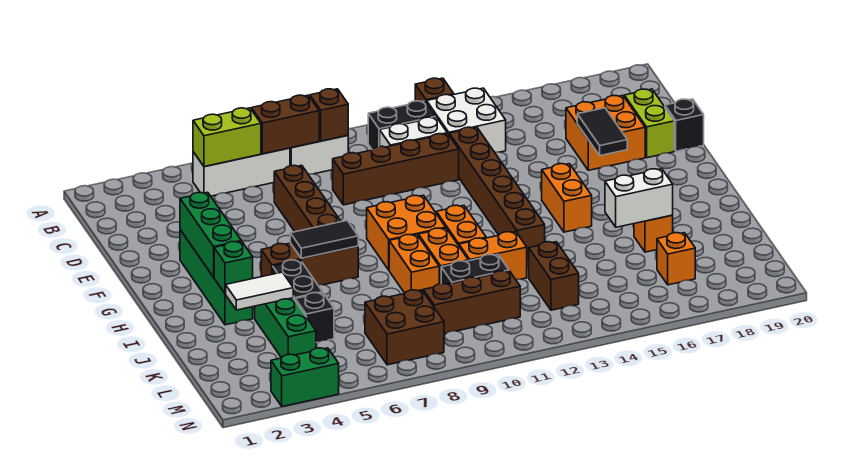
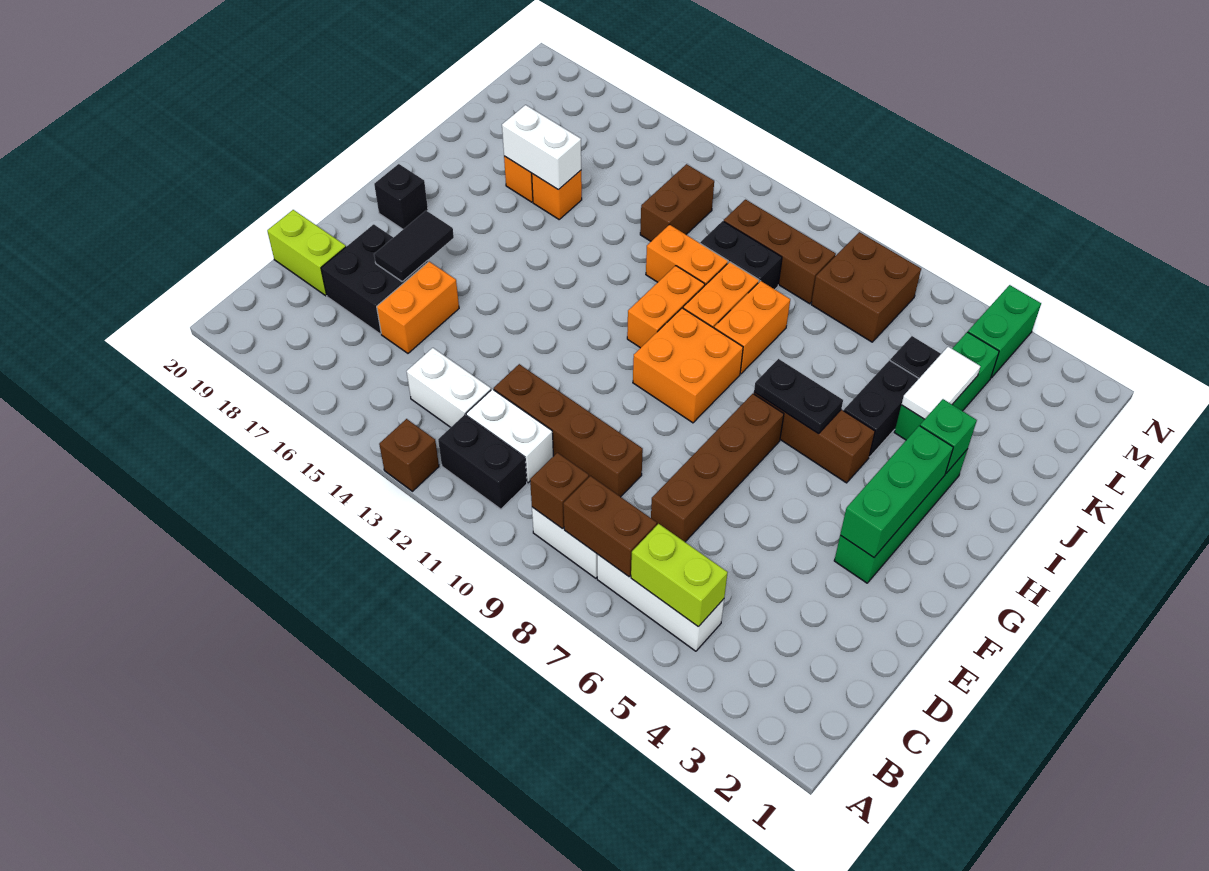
white 2x2 brick [427,88,506,152] -> white 1x2 brick [407,348,491,427]
brown 1x6 brick [449,127,545,259] -> none
orange 2x2 brick [566,96,645,170] -> black 2x2 brick [321,224,428,334]
lime 1x2 brick [624,89,674,158] -> lime 1x2 brick turned to [267,210,346,296]
black 1x1 brick [665,99,704,151] -> black 1x1 brick moved to [374,164,428,229]
orange 1x2 brick [542,164,592,232] -> orange 1x2 brick moved to [377,262,459,353]
black 1x2 tile [290,221,358,258] -> black 1x2 plate [754,359,843,434]
white 1x2 tile [226,272,293,310] -> white 1x2 tile turned to [901,347,980,419]
orange 1x1 brick [657,233,695,285] -> orange 1x1 brick moved to [532,171,582,219]
green 1x2 brick [271,348,339,407] -> green 1x2 brick turned to [968,285,1041,378]

